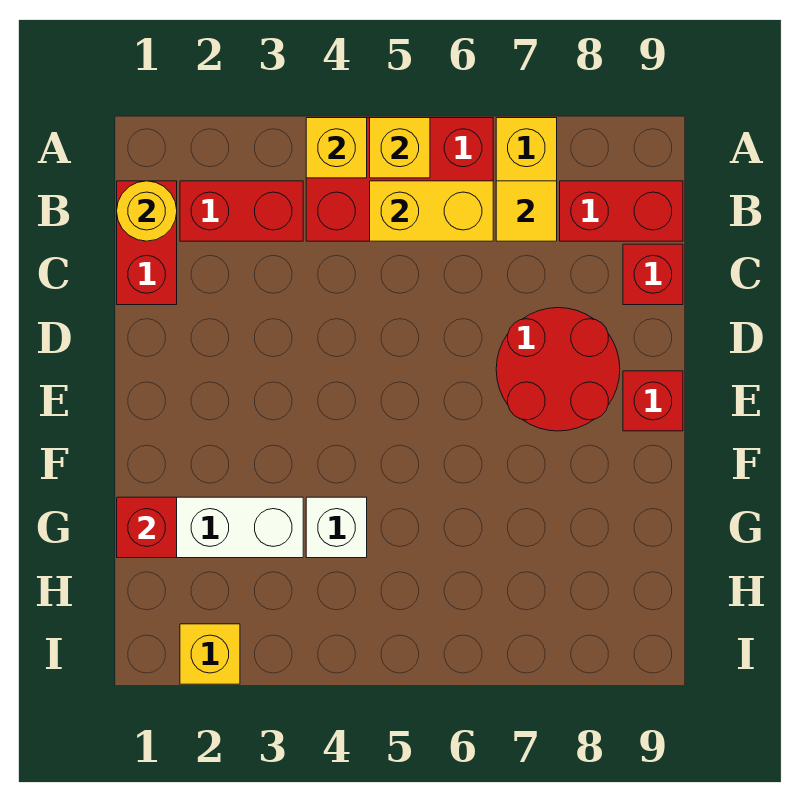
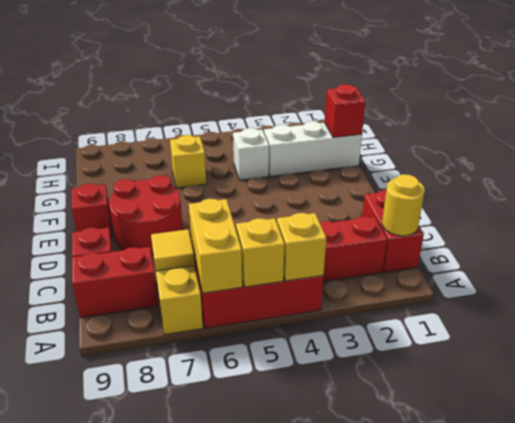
yellow 1x2 brick [370,181,493,241] -> yellow 1x2 brick turned to [189,199,242,293]
yellow 1x1 brick [180,624,240,684] -> yellow 1x1 brick moved to [170,135,206,188]

